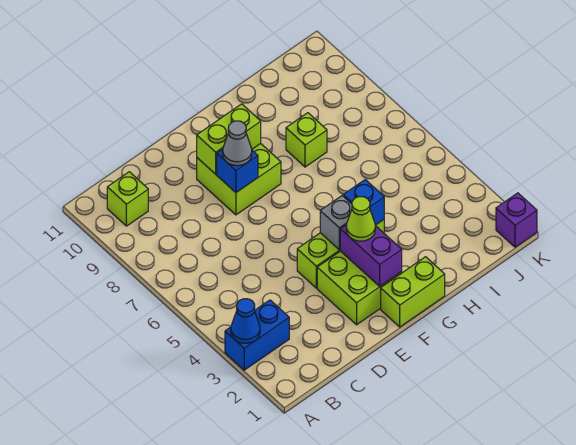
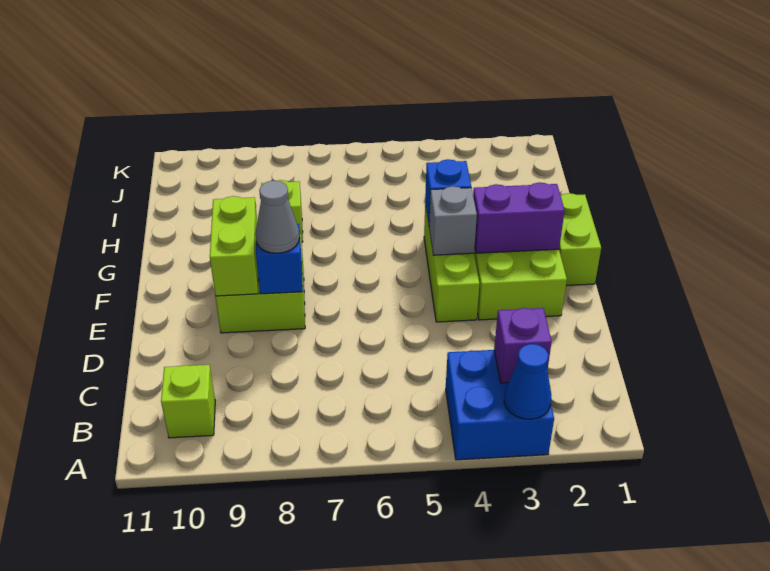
blue 1x2 brick [225,300,289,370] -> blue 2x2 brick [446,350,554,460]
lime 1x1 cone [346,197,375,241] -> none
purple 1x1 brick [496,193,537,247] -> purple 1x1 brick moved to [494,308,552,383]

